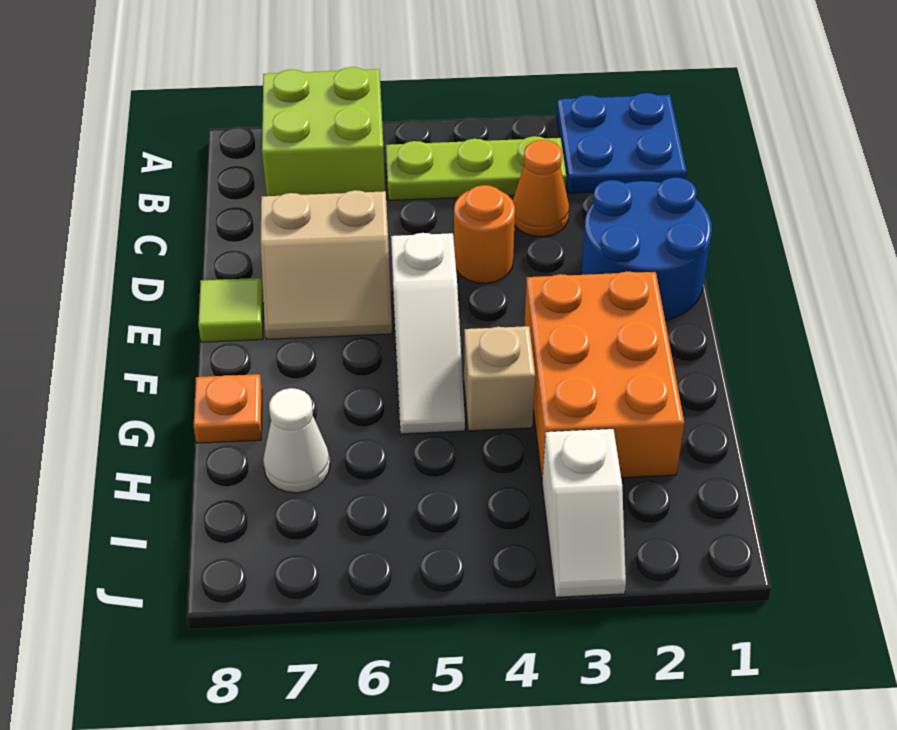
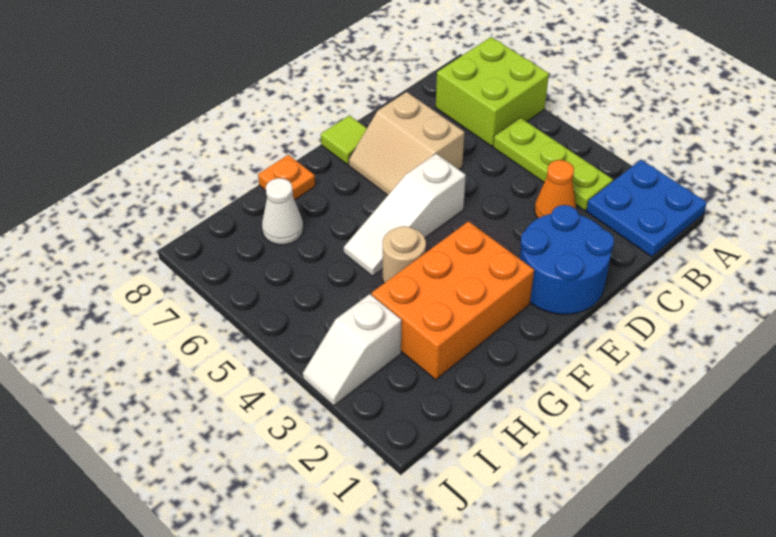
orange 1x1 round brick [454,185,515,283] -> none
tan 1x1 brick [464,326,535,431] -> tan 1x1 round brick [383,226,426,283]

